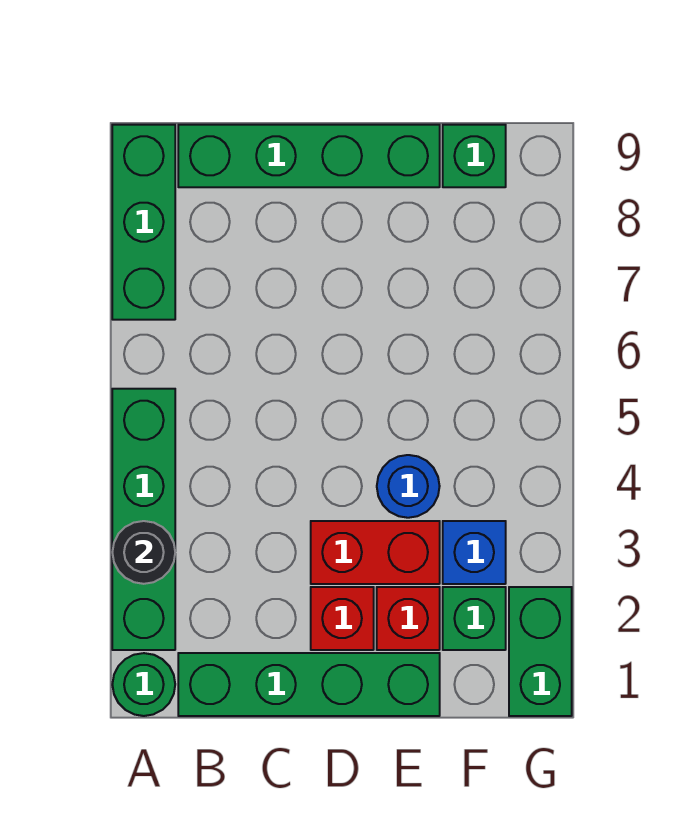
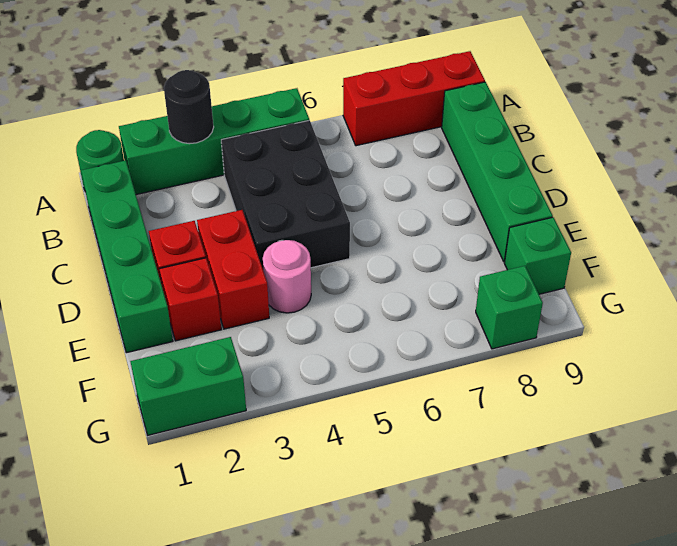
green 1x3 brick [112,125,175,320] -> red 1x3 brick [343,51,485,146]
none -> black 2x3 brick [221,120,350,269]
blue 1x1 round brick [377,455,440,518] -> pink 1x1 round brick [263,240,311,313]
green 1x1 brick [443,587,506,650] -> green 1x1 brick moved to [476,266,543,349]
blue 1x1 brick [443,521,506,584] -> none

